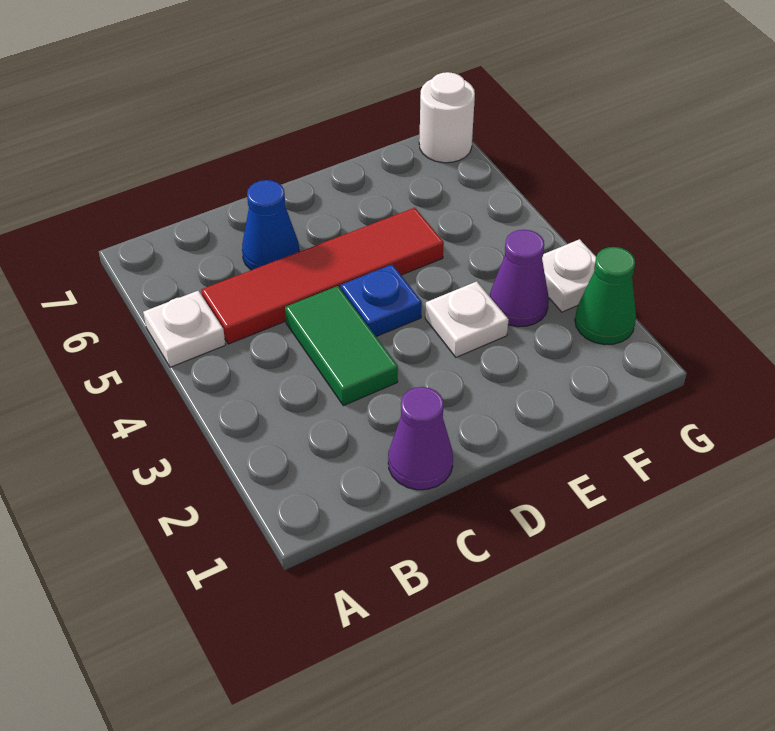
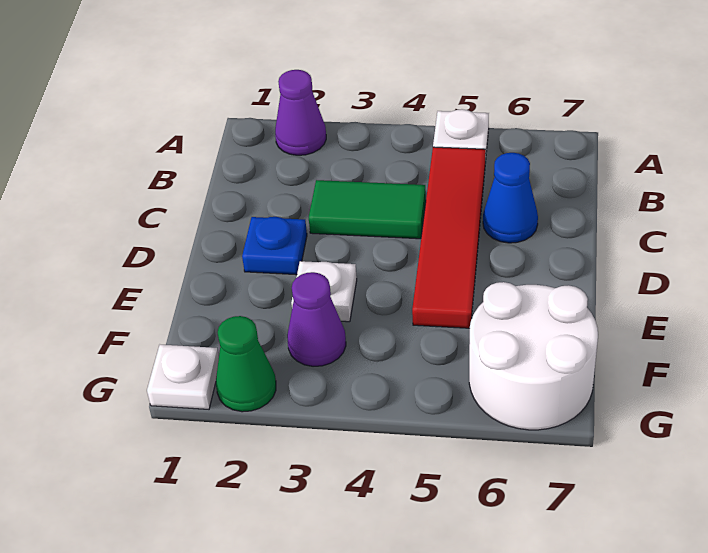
purple 1x1 cone [388,387,453,490] -> purple 1x1 cone moved to [275,70,326,155]
blue 1x1 plate [341,265,422,336] -> blue 1x1 plate moved to [242,217,307,275]
white 1x1 plate [542,239,596,312] -> white 1x1 plate moved to [147,345,219,409]
white 1x1 round brick [419,72,475,163] -> white 2x2 round brick [469,282,598,430]

